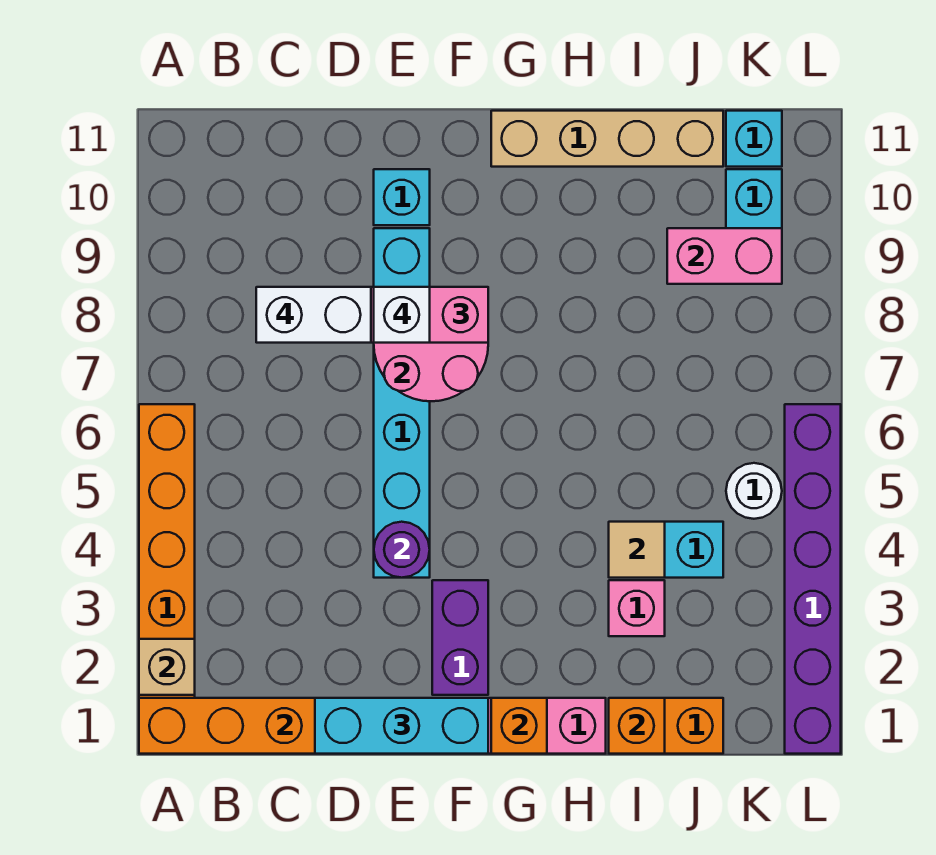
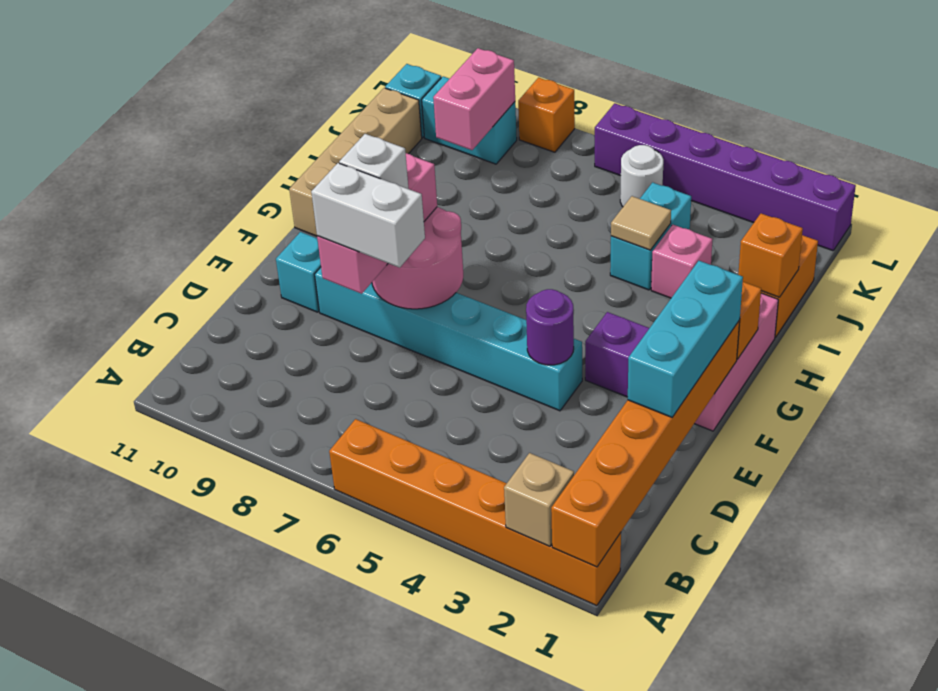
white 1x2 brick [256,287,371,343] -> white 1x2 brick turned to [311,163,425,268]
none -> orange 1x1 brick [518,78,575,152]

